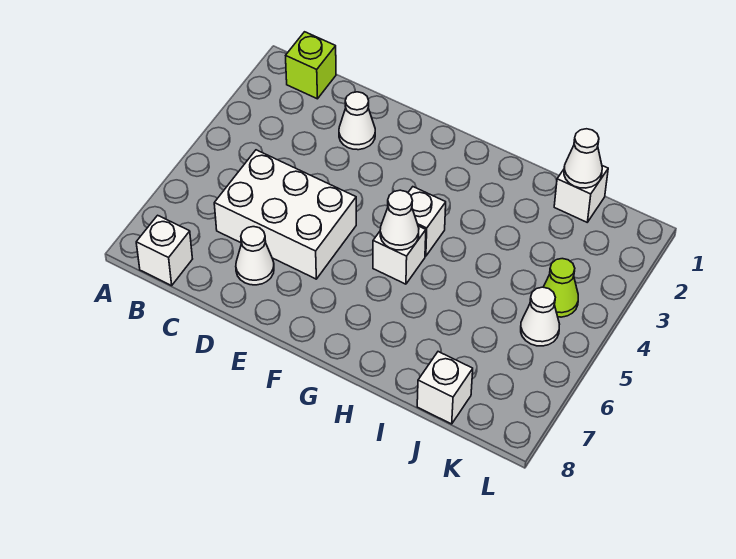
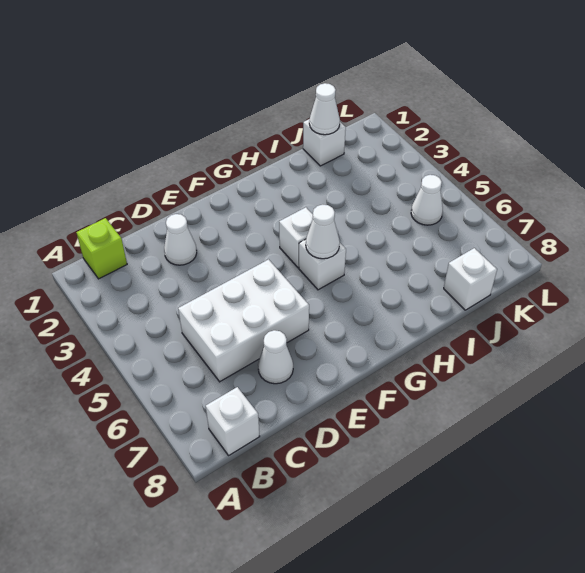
lime 1x1 cone [544,259,578,317] -> none

